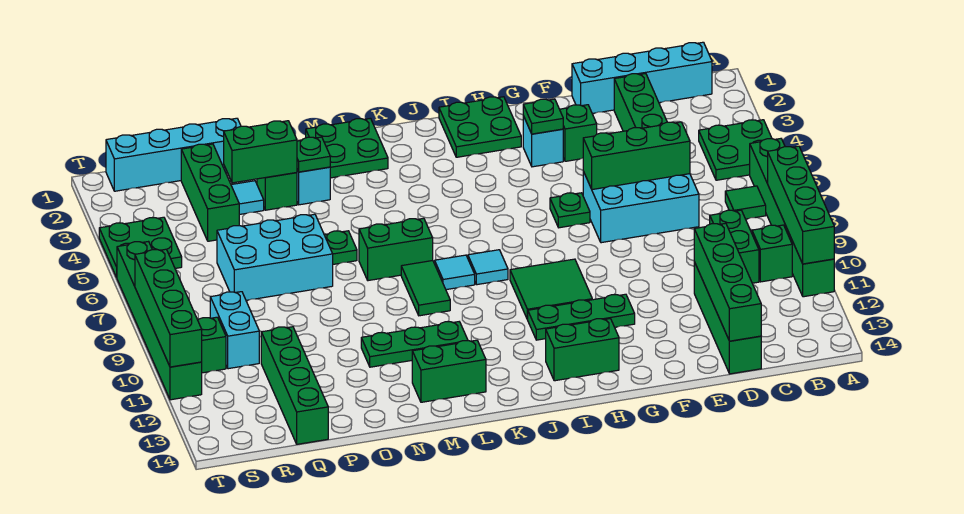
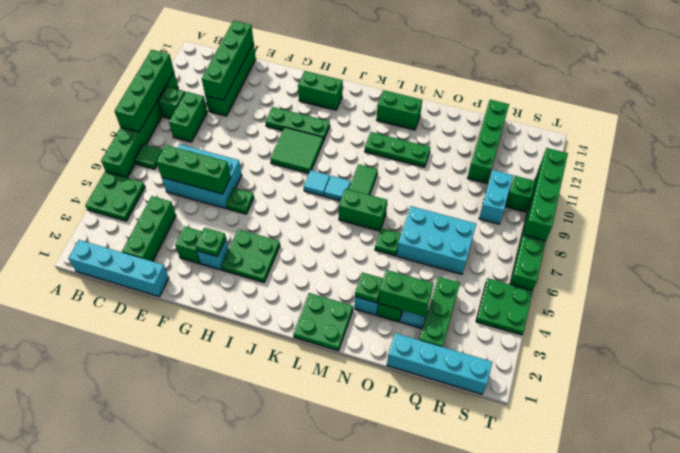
green 2x2 plate [439,97,521,157] -> green 2x2 plate moved to [221,229,280,283]

